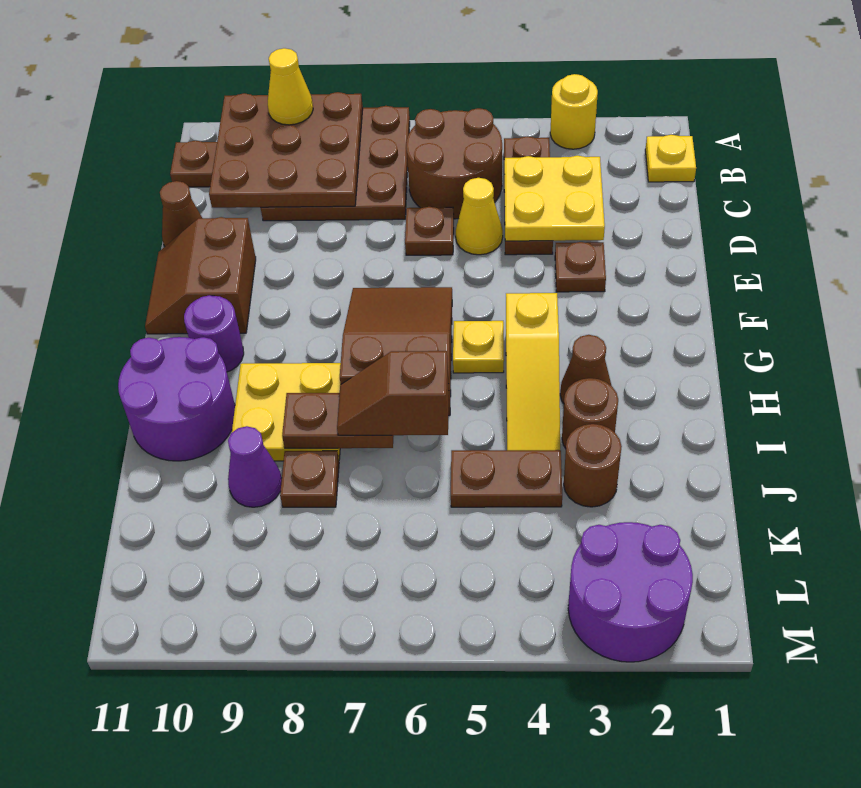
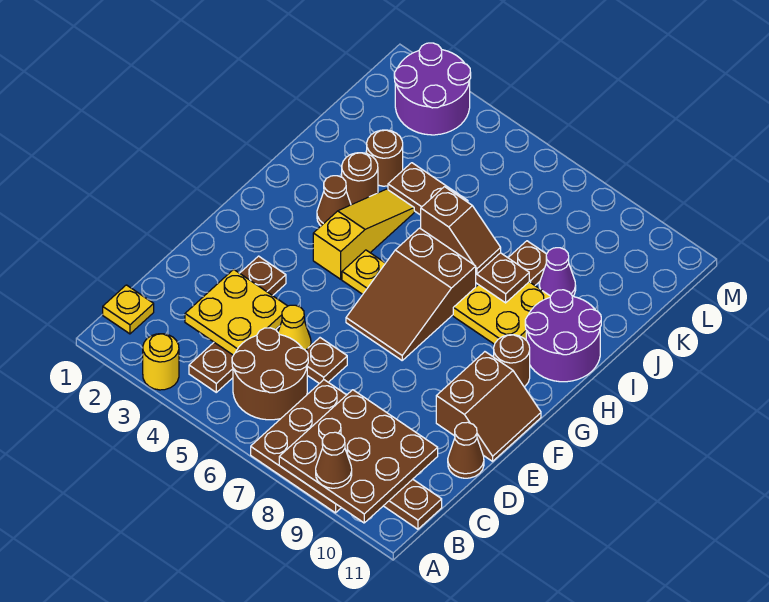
yellow 1x1 cone [268,48,313,125] -> brown 1x1 cone [316,432,352,488]
purple 1x1 round brick [184,295,244,372] -> brown 1x1 round brick [494,335,530,387]

